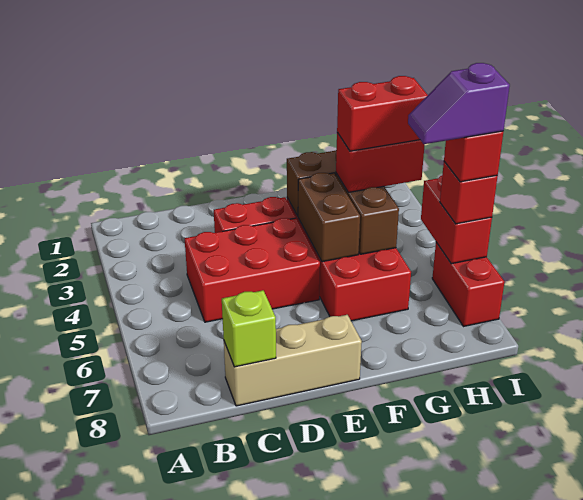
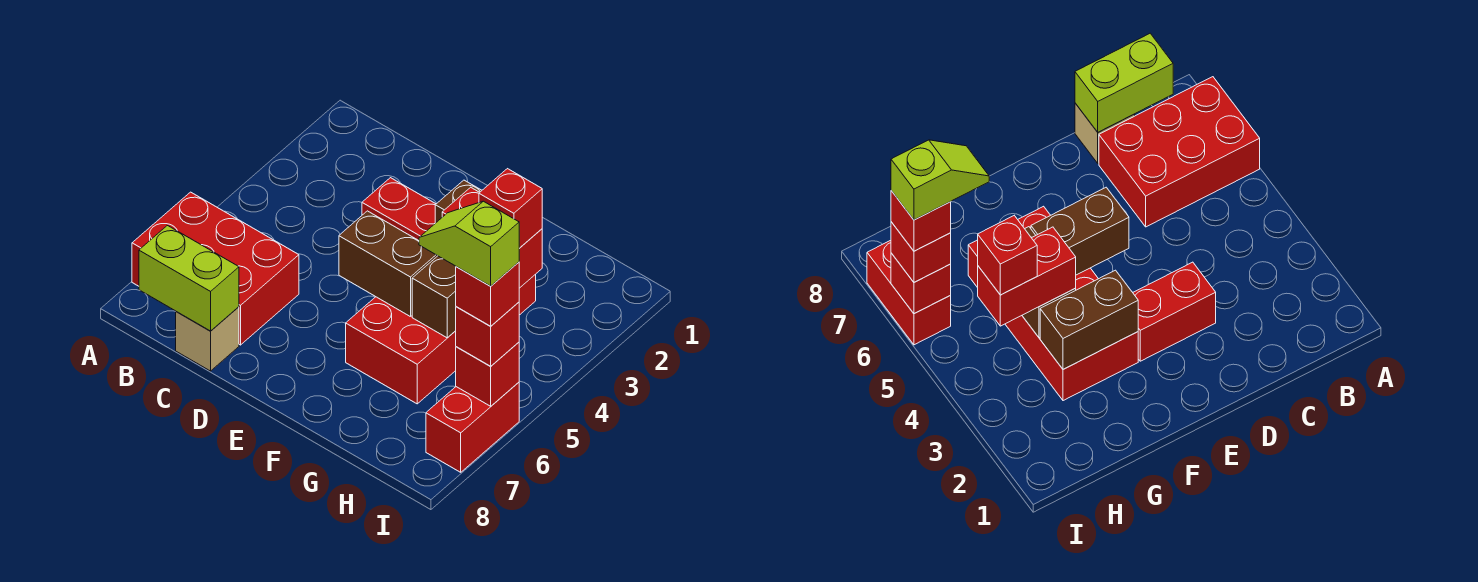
red 2x3 brick [185,218,320,322] -> red 2x3 brick moved to [132,192,299,345]
tan 1x3 brick [224,315,362,406] -> tan 1x1 brick [176,307,239,371]
lime 1x1 brick [222,290,276,367] -> lime 1x2 brick [139,226,239,331]
brown 1x2 brick [298,173,360,262] -> brown 1x2 brick turned to [339,211,437,317]
red 1x2 brick [337,76,428,151] -> red 1x1 brick [479,169,542,248]
purple 1x2 slope [408,63,510,144] -> lime 1x2 slope [419,201,519,286]
red 1x2 brick [421,176,492,264] -> red 1x1 brick [456,342,519,406]

